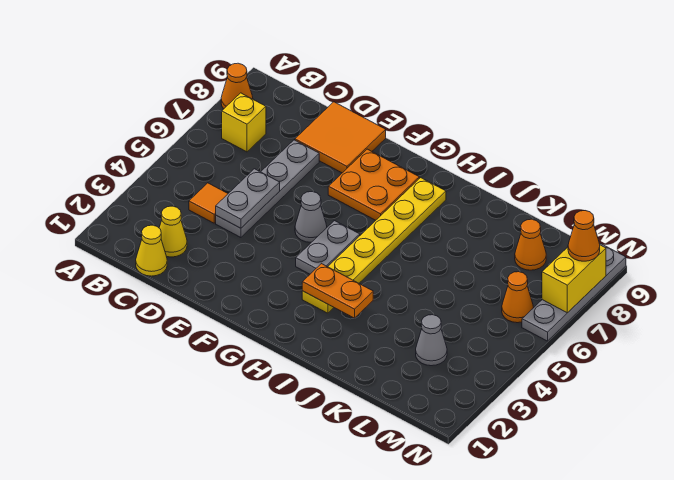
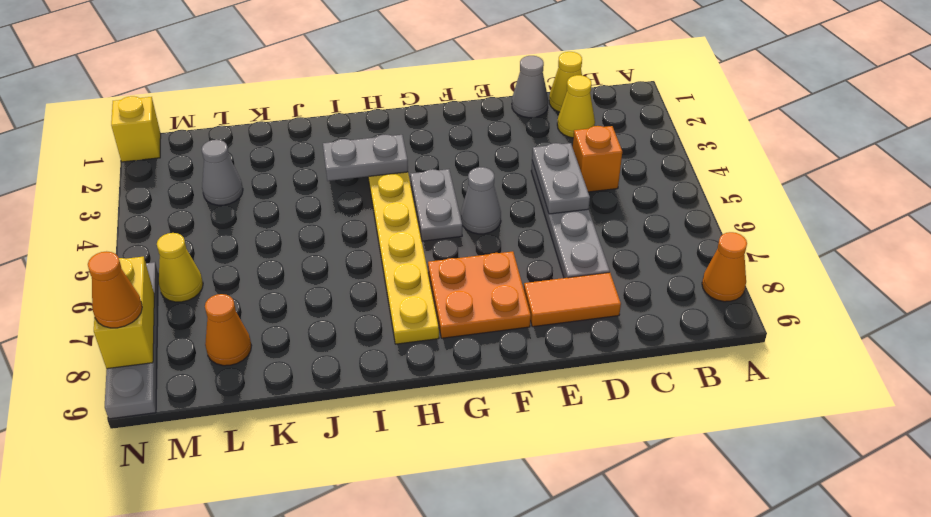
yellow 1x1 brick [222,93,266,152] -> yellow 1x1 brick moved to [111,96,161,162]
orange 1x1 tile [189,183,228,223] -> orange 1x1 brick [573,126,622,192]
none -> grey 1x1 cone [512,56,548,118]
orange 2x2 tile [295,102,386,173] -> orange 1x2 tile [524,272,621,327]
orange 1x2 plate [302,264,373,318] -> grey 1x2 plate [323,135,408,181]
orange 1x1 cone [502,272,533,323] -> yellow 1x1 cone [157,233,203,302]

